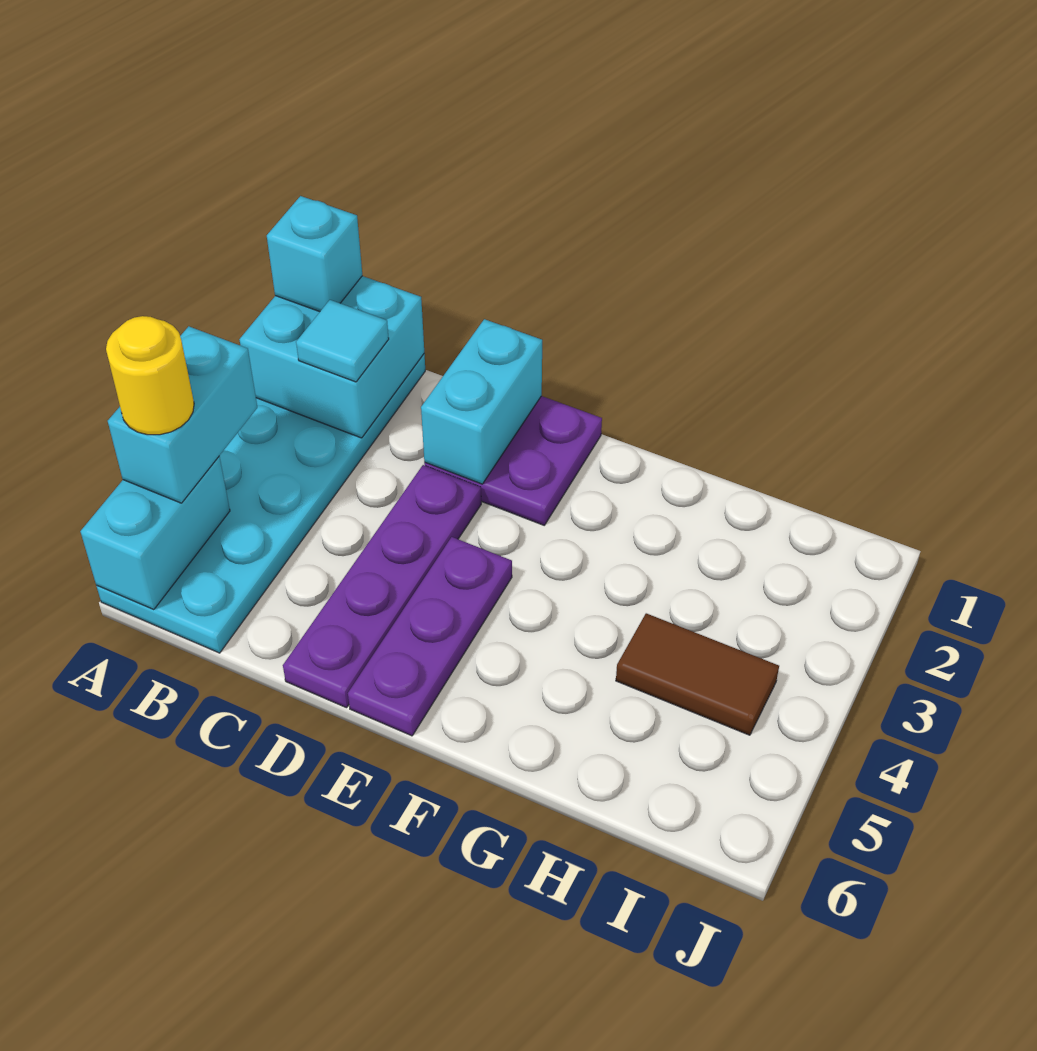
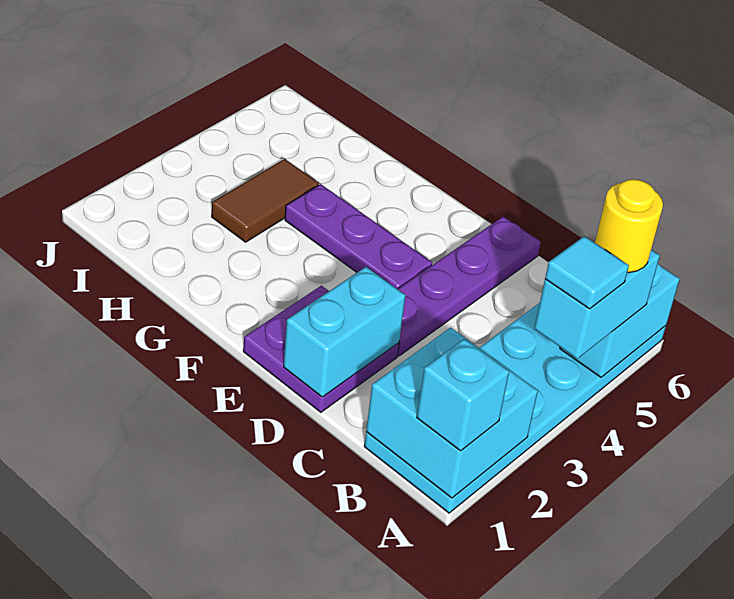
cyan 1x1 tile [296,300,389,382] -> cyan 1x1 tile moved to [545,236,629,309]
purple 1x3 plate [348,537,512,736] -> purple 1x3 plate turned to [285,184,432,289]
brown 1x2 tile [616,613,779,735] -> brown 1x2 tile turned to [212,159,319,242]

